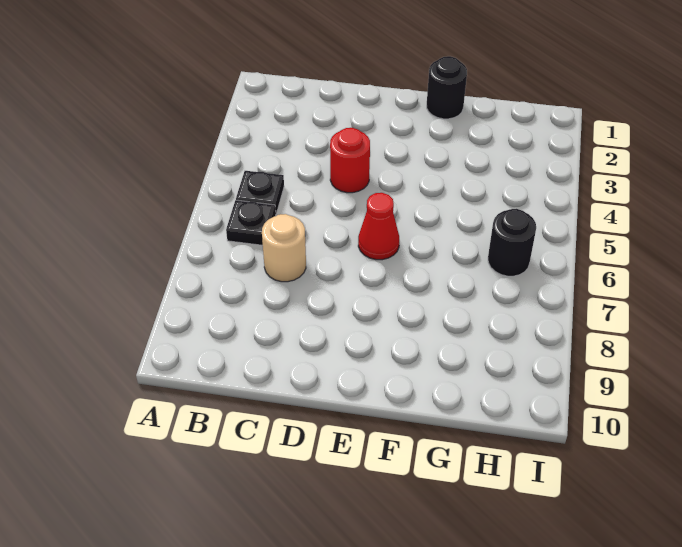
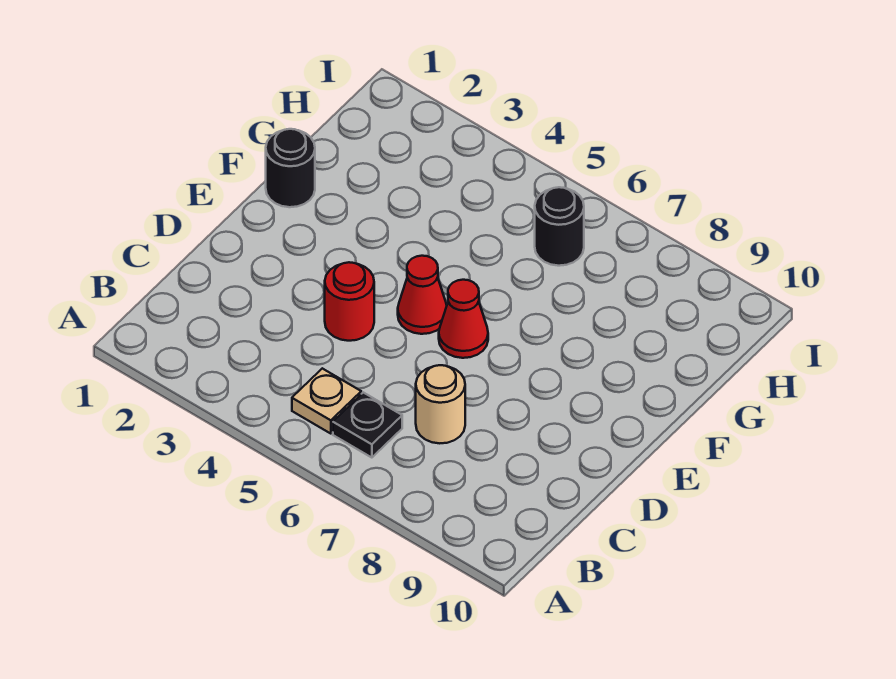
black 1x1 plate [236,171,284,214] -> tan 1x1 plate [292,368,361,434]
none -> red 1x1 cone [398,256,447,334]

